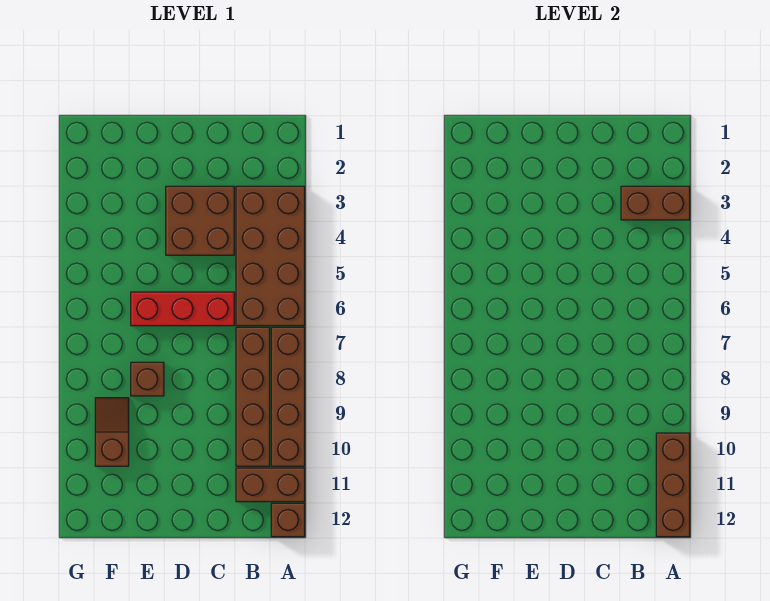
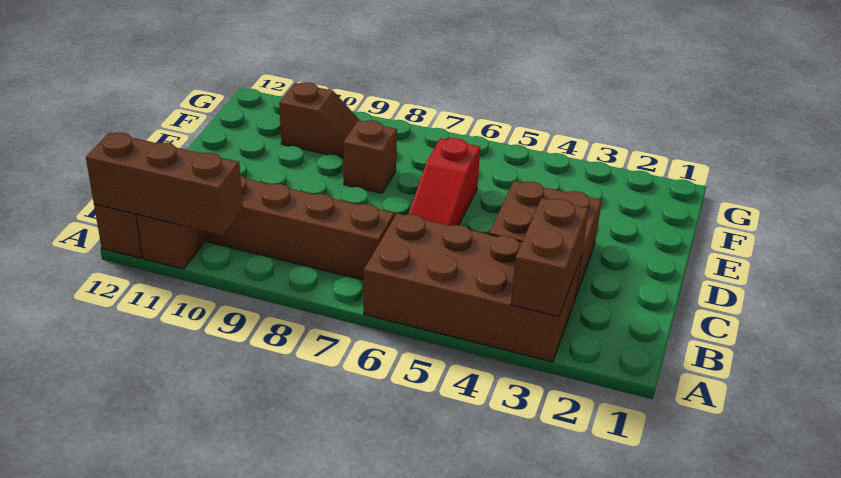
brown 1x4 brick [271,327,305,466] -> none
red 1x3 brick [131,292,234,326] -> red 1x3 slope [408,138,480,226]

